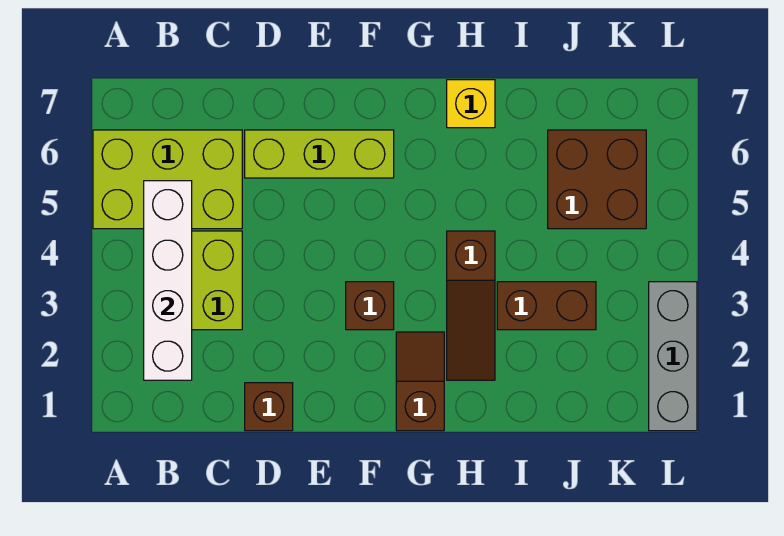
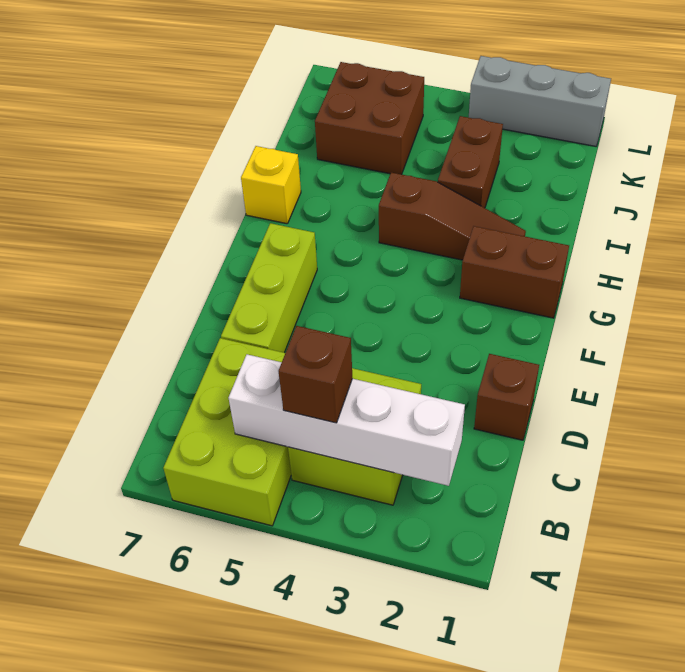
brown 1x1 brick [346,282,394,330] -> brown 1x1 brick moved to [279,326,353,423]
brown 1x2 slope [396,332,444,431] -> brown 1x2 brick [460,226,569,318]

